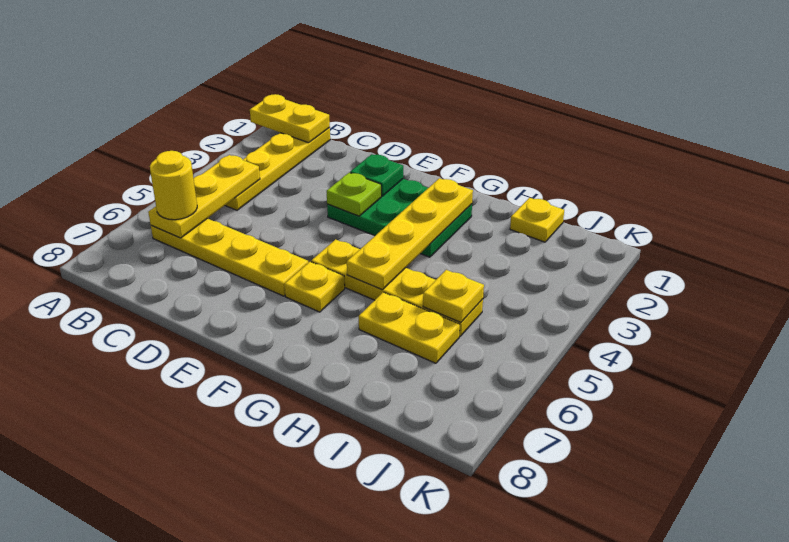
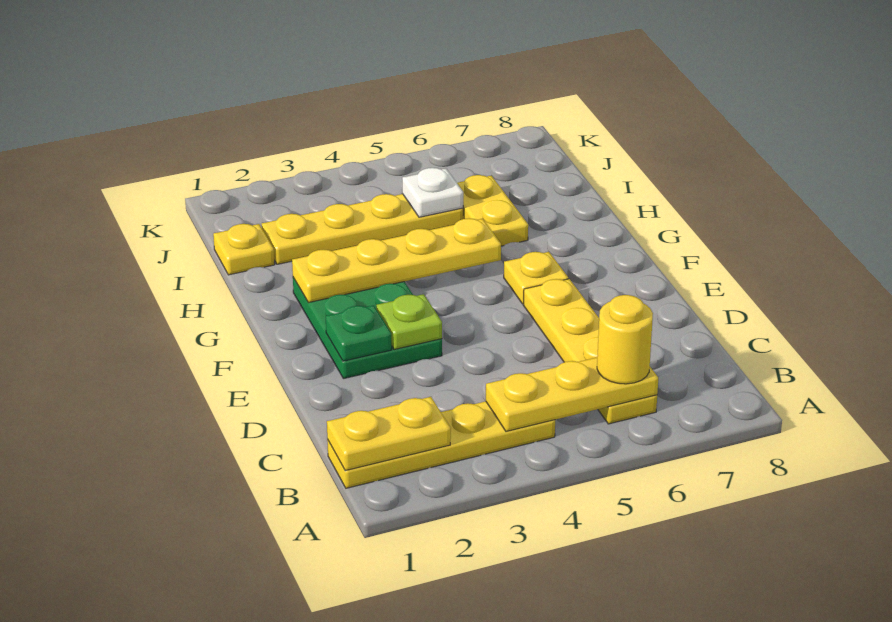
yellow 1x2 plate [250,94,330,143] -> yellow 1x2 plate turned to [327,397,451,471]
yellow 1x4 plate [311,239,483,336] -> yellow 1x4 plate turned to [262,194,463,264]
yellow 1x1 plate [423,270,484,322] -> white 1x1 plate [402,168,463,217]

